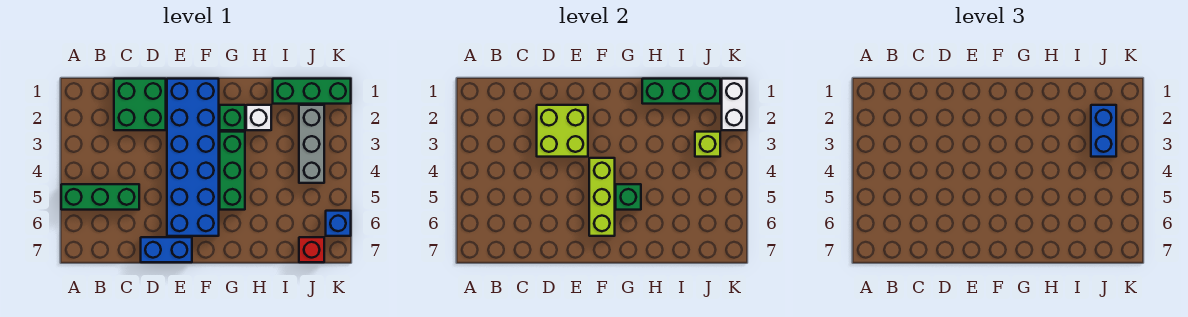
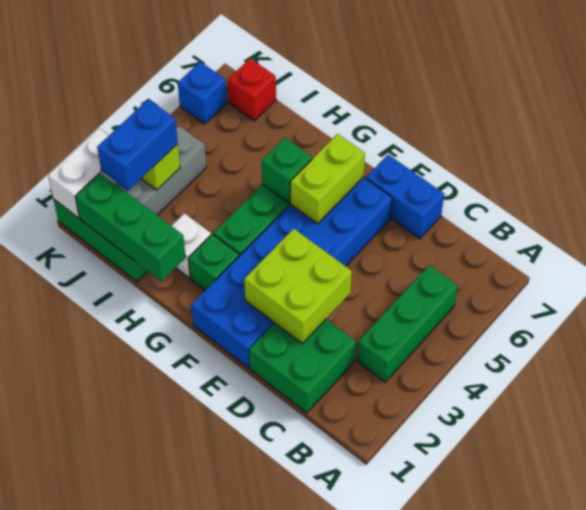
green 1x3 brick [61,184,139,210] -> green 1x3 brick turned to [357,265,458,382]
lime 1x3 brick [589,158,615,236] -> lime 1x2 brick [290,134,365,224]

